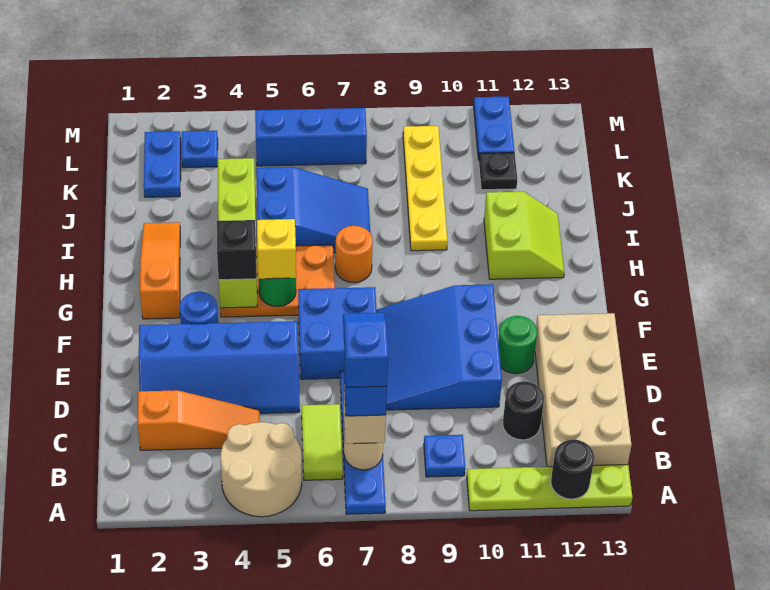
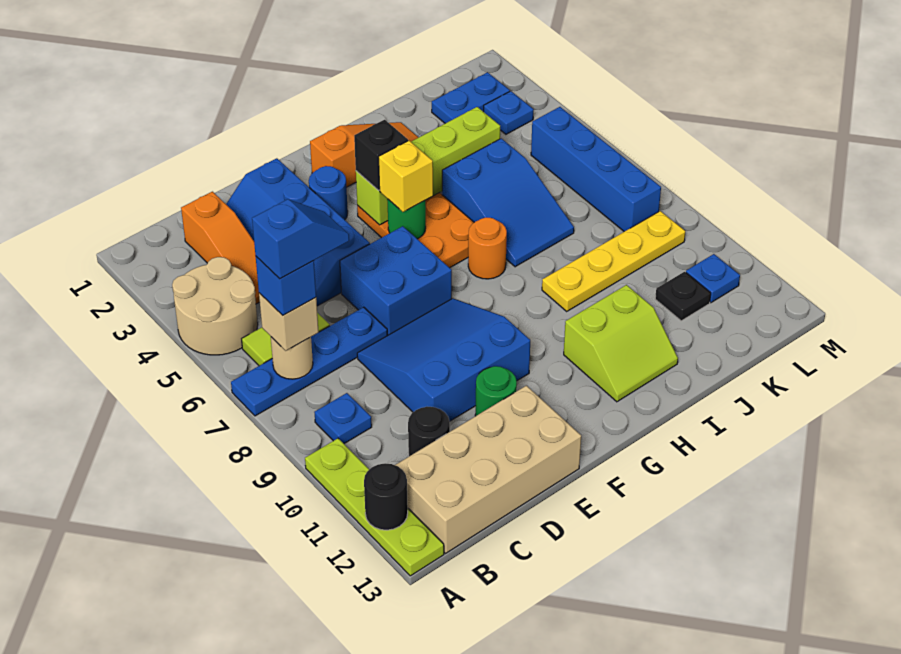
blue 1x3 brick [255,108,367,166] -> blue 1x4 brick [531,107,661,232]
blue 1x2 plate [474,96,514,160] -> blue 1x1 plate [686,254,740,303]

